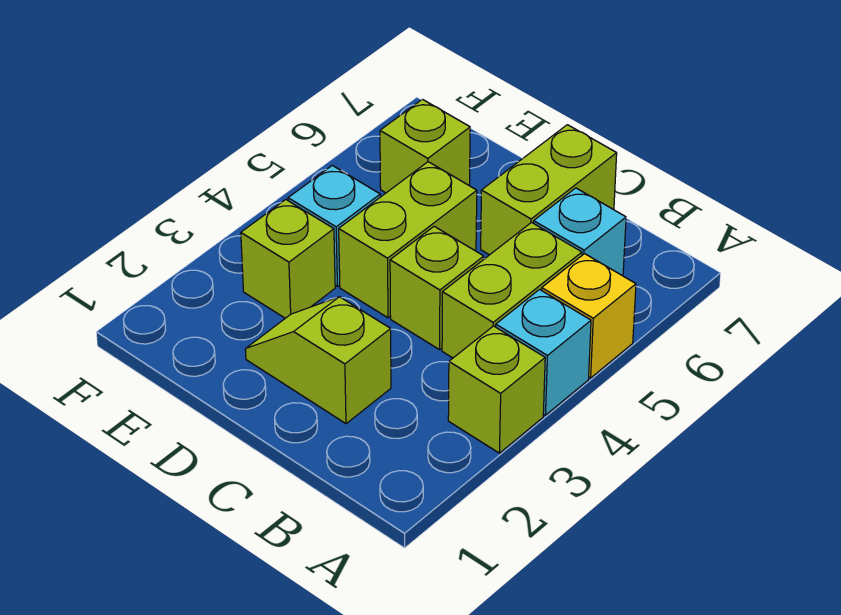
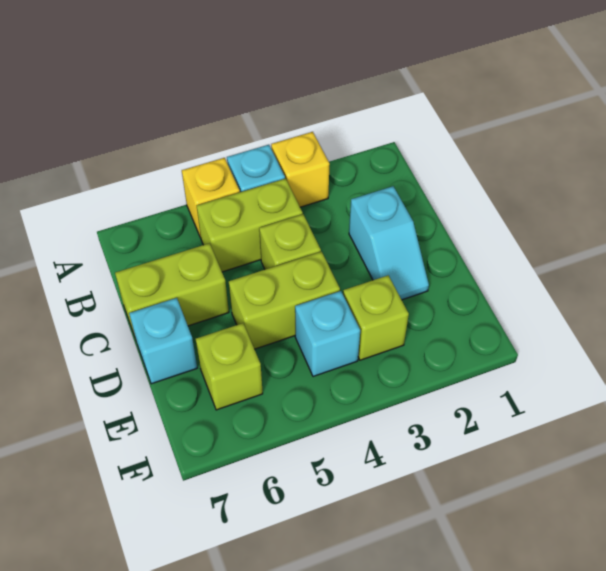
lime 1x1 brick [448,326,545,453] -> yellow 1x1 brick [271,132,330,207]
cyan 1x1 brick [534,188,626,276] -> cyan 1x1 brick moved to [129,298,197,384]
lime 1x2 slope [245,297,391,424] -> cyan 1x2 slope [349,186,429,300]

